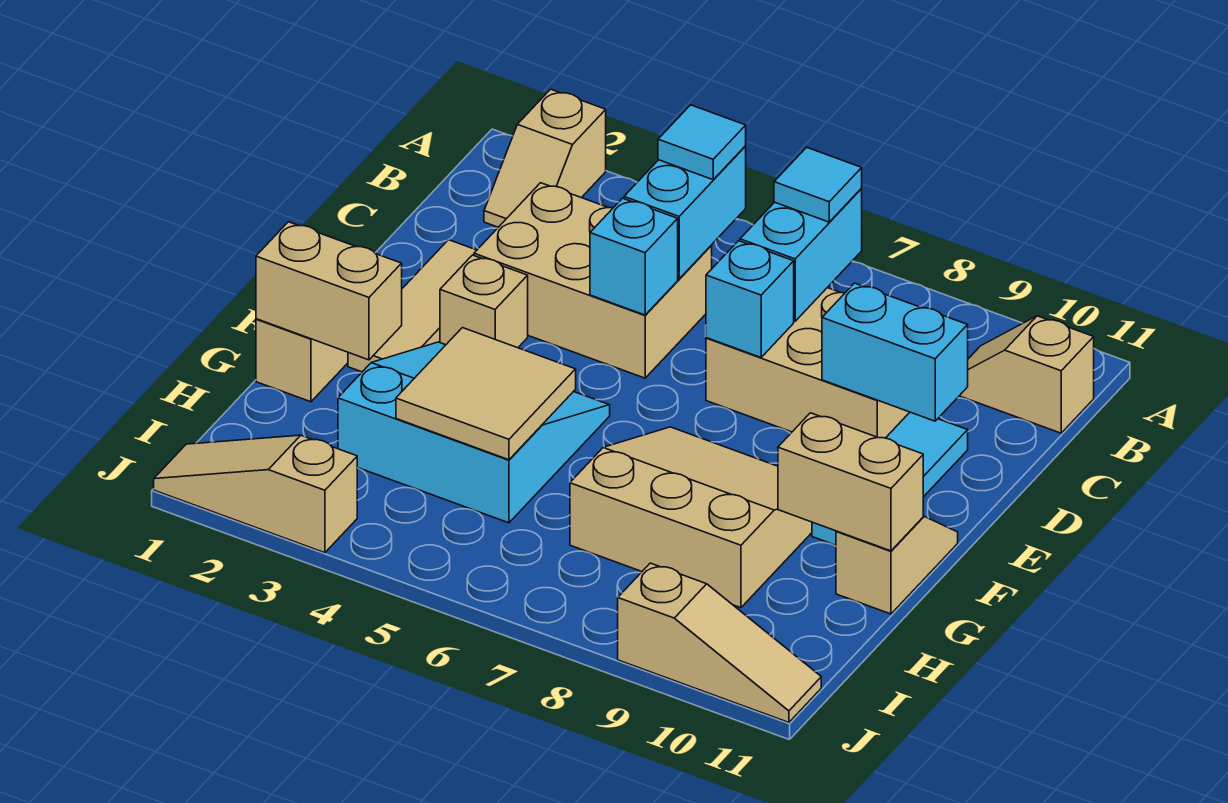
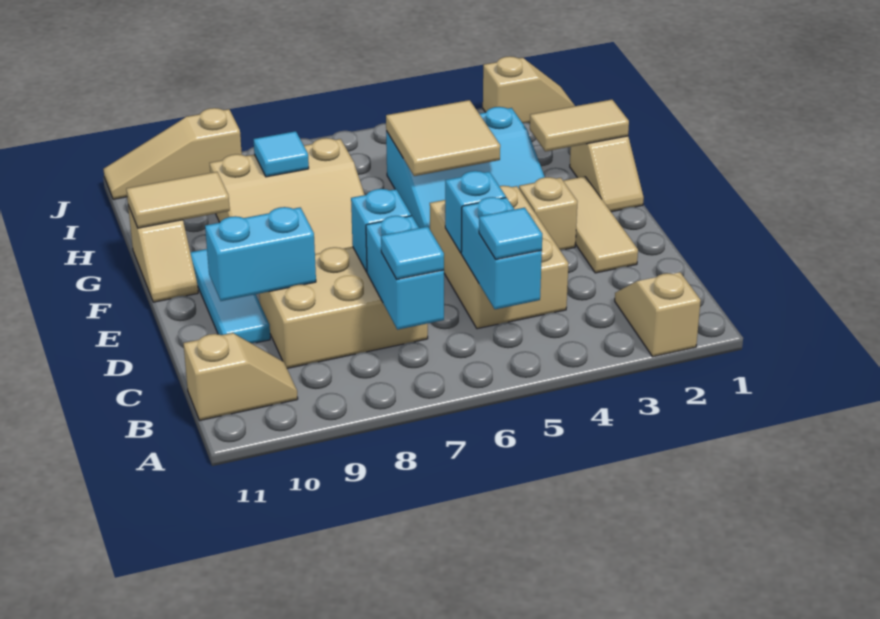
tan 2x3 brick [474,183,712,378] -> tan 2x3 brick turned to [430,186,568,329]
tan 1x2 brick [256,222,402,360] -> tan 1x2 tile [530,100,629,151]
tan 1x2 brick [778,413,923,551] -> tan 1x2 tile [126,172,230,228]
none -> cyan 1x1 tile [253,131,309,177]
tan 1x3 slope [154,435,357,553] -> tan 1x2 slope [483,56,575,123]

